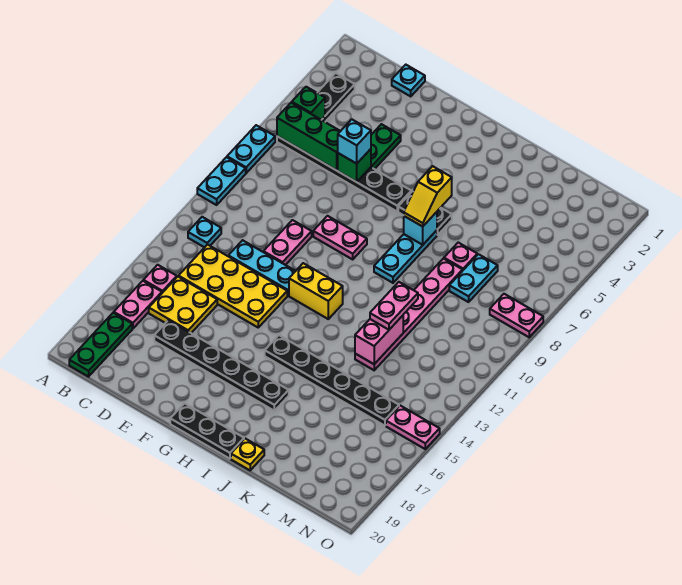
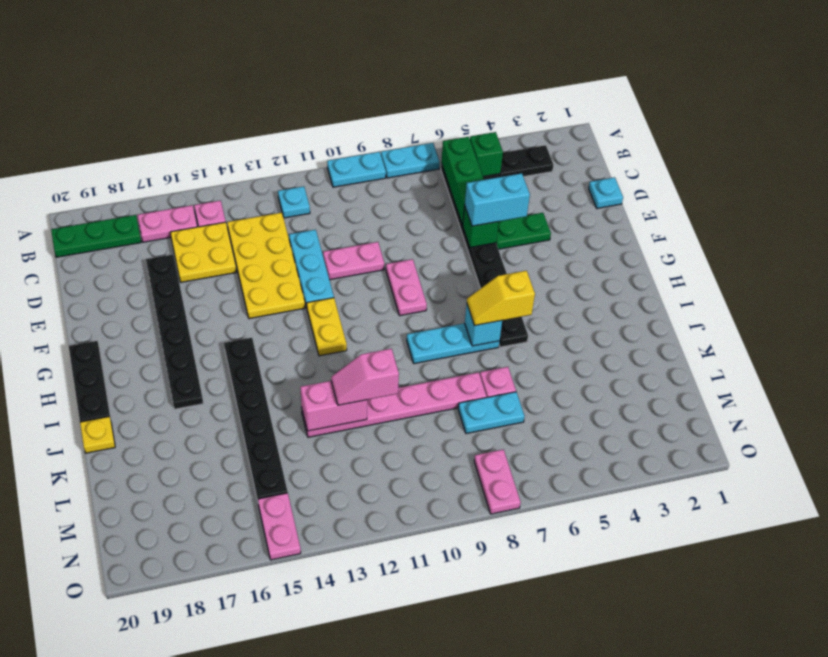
cyan 1x1 brick [338,119,371,164] -> cyan 1x2 brick [465,173,530,226]
yellow 1x2 brick [289,263,343,319] -> yellow 1x2 plate [307,298,347,356]
pink 1x2 plate [370,282,418,330] -> pink 1x2 slope [331,349,399,405]

